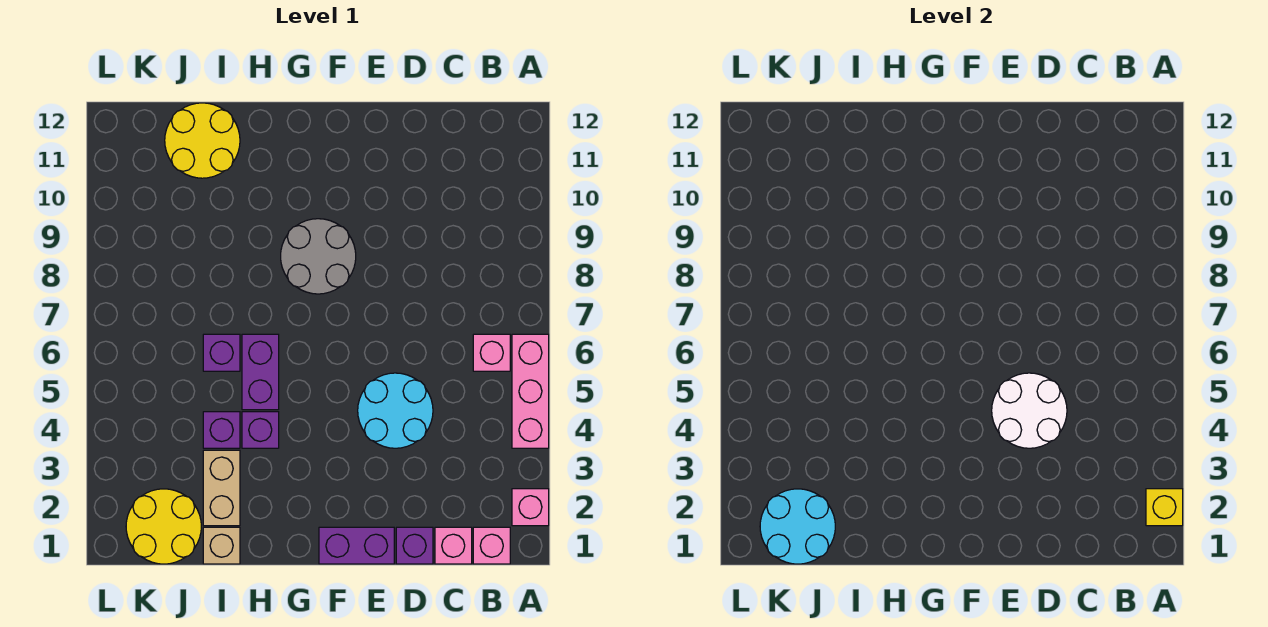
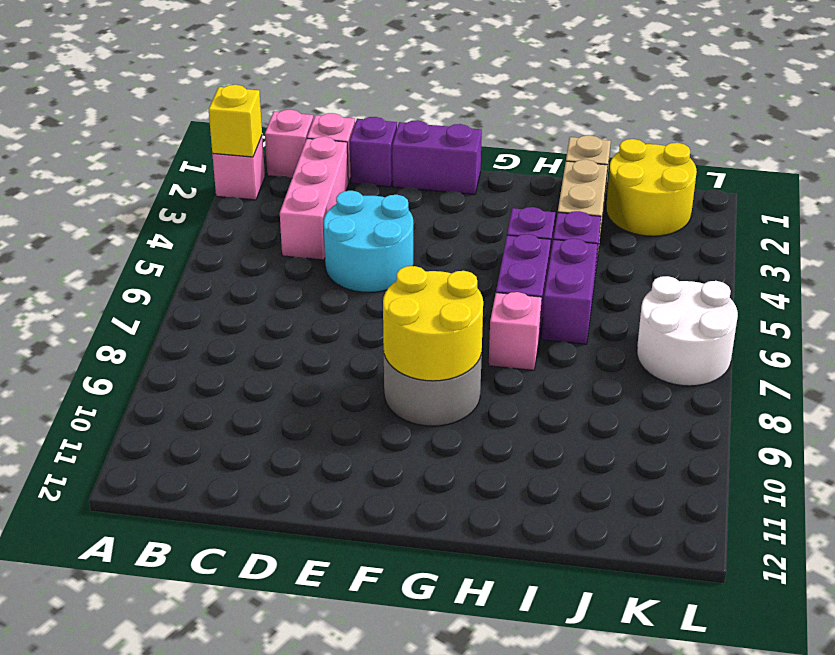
pink 1x3 brick [512,334,549,448] -> pink 1x3 brick moved to [280,137,348,260]
pink 1x1 brick [473,334,510,371] -> pink 1x1 brick moved to [489,292,542,370]
white 2x2 round brick [992,373,1067,448] -> white 2x2 round brick moved to [637,276,738,386]
purple 1x1 brick [203,334,240,371] -> purple 1x2 brick [542,239,598,344]
yellow 2x2 round brick [165,103,240,178] -> yellow 2x2 round brick moved to [383,266,483,381]
cyan 2x2 round brick [760,489,835,564] -> none

